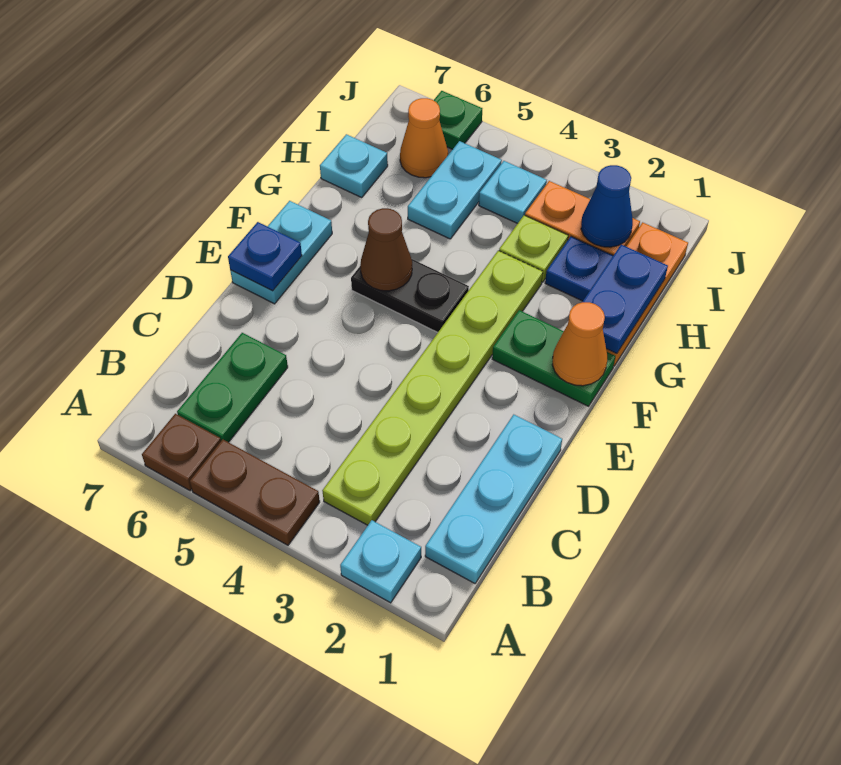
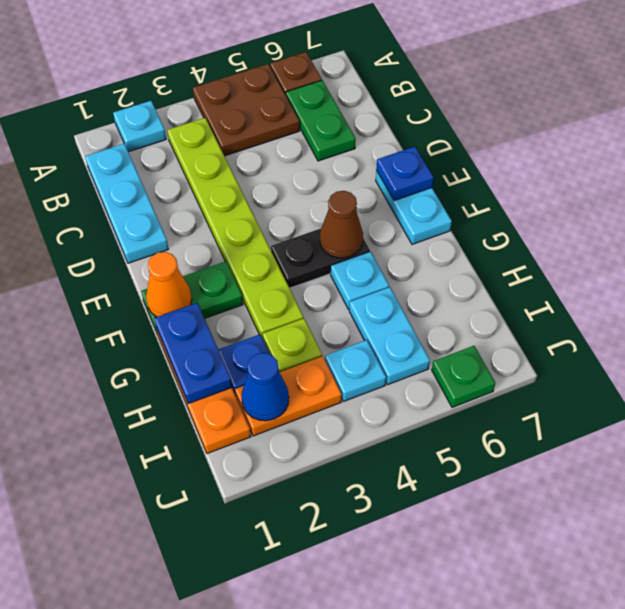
brown 1x2 plate [190,439,320,545] -> brown 2x2 plate [193,64,300,156]
cyan 1x1 plate [320,134,388,197] -> cyan 1x1 plate moved to [331,252,389,309]
orange 1x1 cone [400,98,448,178] -> none

